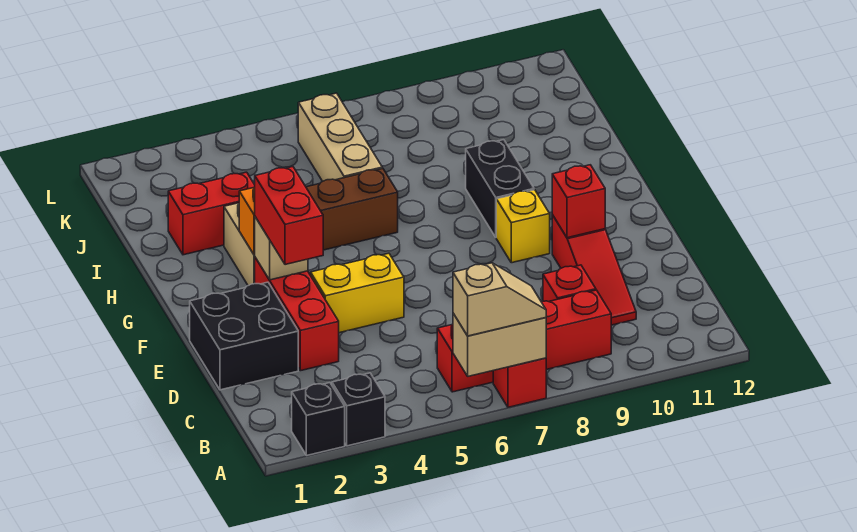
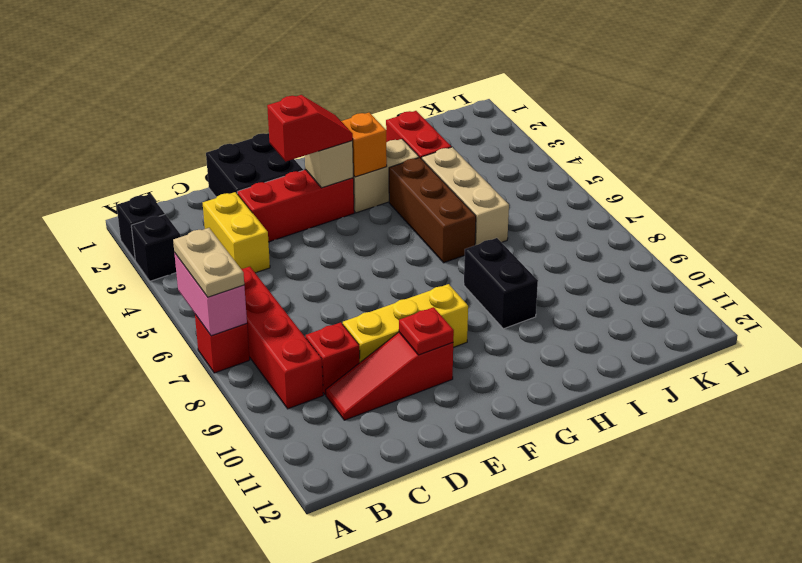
tan 1x2 brick [453,313,546,376] -> pink 1x2 brick [174,253,247,336]
tan 1x2 slope [453,263,546,336] -> tan 1x2 plate [173,228,244,297]
red 1x2 brick [255,167,323,265] -> red 1x2 slope [267,95,353,161]
yellow 1x2 brick [311,253,404,333] -> yellow 1x2 brick moved to [203,192,270,273]
red 1x1 brick [552,165,605,238] -> red 1x1 plate [399,307,454,355]
yellow 1x1 brick [496,190,550,263] -> yellow 1x3 brick [343,284,468,362]
black 1x2 brick [466,140,534,237] -> black 1x2 brick turned to [464,238,538,329]
tan 1x3 brick [298,93,382,181] -> tan 1x3 brick turned to [422,147,509,245]

